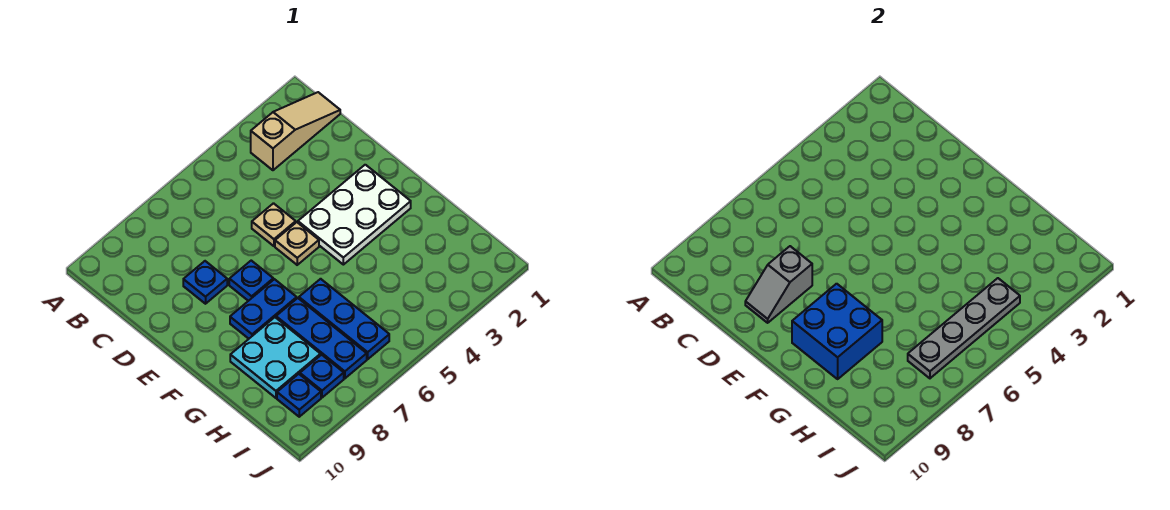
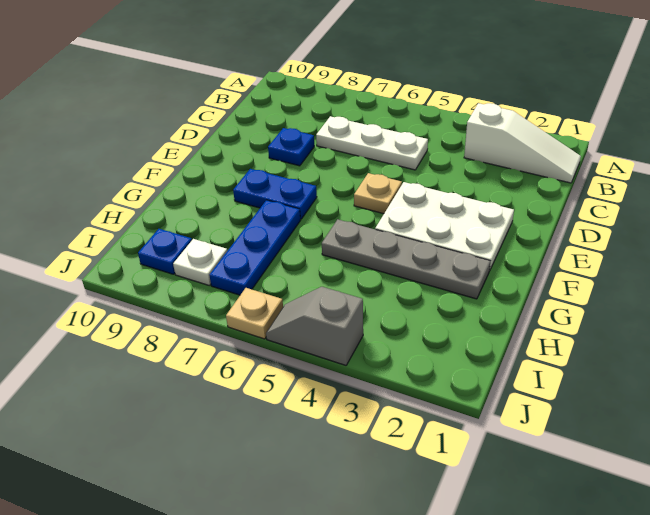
tan 1x3 slope [251,92,340,170] -> white 1x3 slope [464,103,581,183]
none -> white 1x3 plate [316,116,428,170]
tan 1x1 plate [252,203,296,246] -> tan 1x1 plate moved to [226,288,283,339]
grey 1x2 slope [745,246,812,323] -> grey 1x2 slope moved to [266,287,363,365]
blue 1x1 plate [229,261,273,301] -> none
blue 2x2 brick [792,284,882,379] -> none
blue 1x3 plate [299,279,389,359] -> none
cyan 2x2 plate [230,317,320,398] -> none
grey 1x4 plate [908,278,1020,378] -> grey 1x4 plate moved to [322,219,490,299]
blue 1x1 plate [300,355,344,398] -> white 1x1 plate [173,239,227,285]

